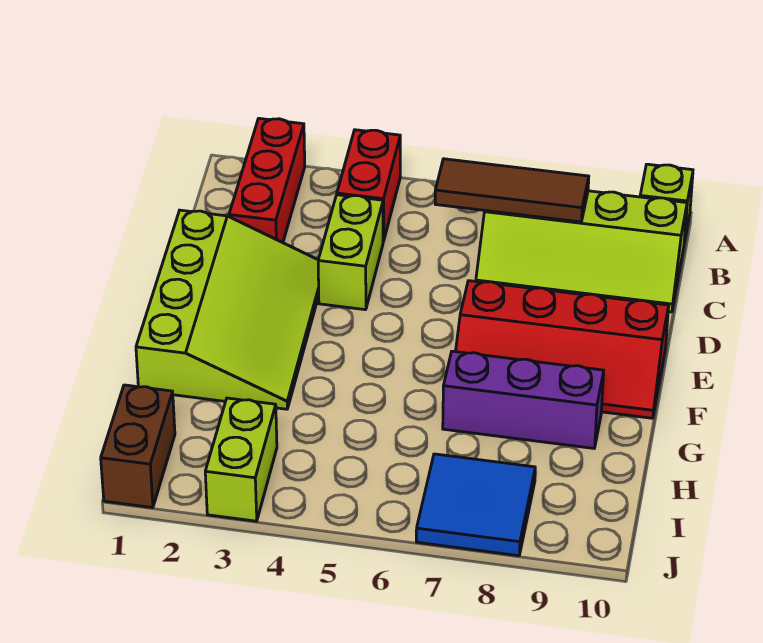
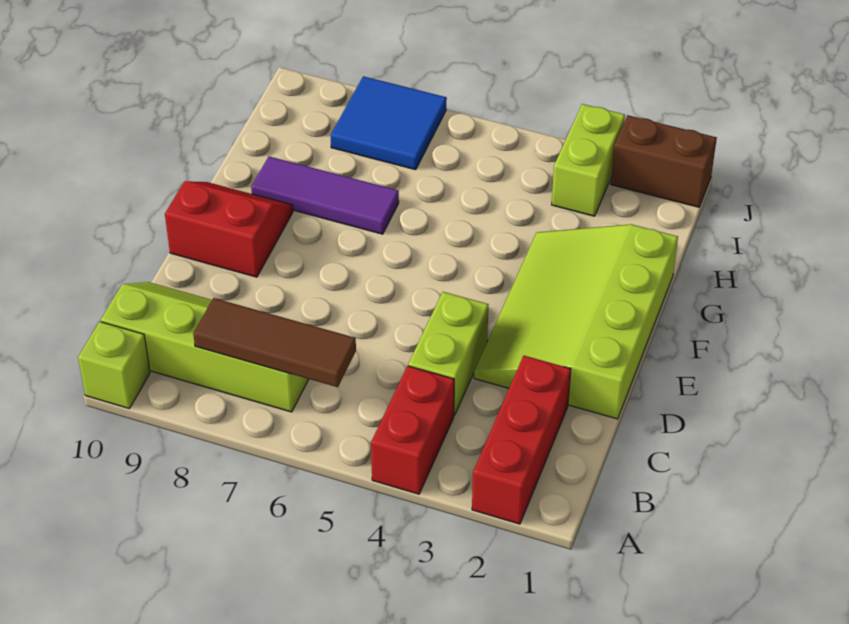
red 2x4 slope [456,281,669,418] -> red 2x2 slope [165,181,293,277]
purple 1x3 brick [443,351,604,448] -> purple 1x3 tile [251,156,399,234]
brown 1x2 brick [101,385,175,508] -> brown 1x2 brick turned to [611,115,717,207]

